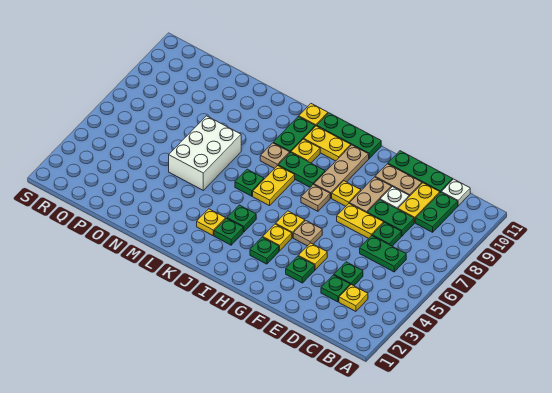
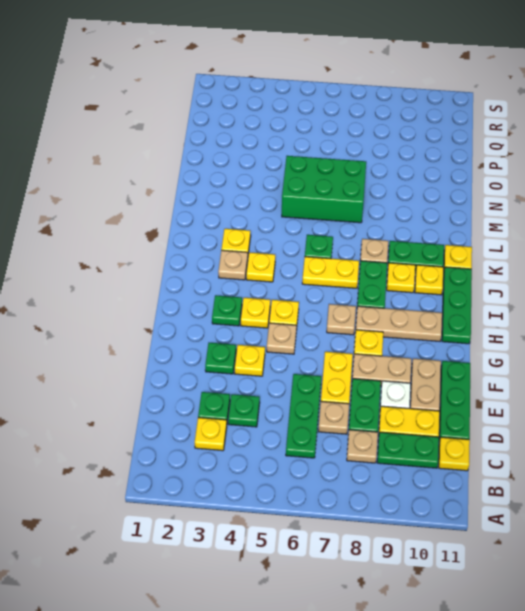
green 1x2 plate [360,236,406,272] -> green 1x3 plate [286,374,321,458]
none -> tan 1x1 plate [347,430,378,463]
white 1x1 plate [441,179,470,206] -> yellow 1x1 plate [439,437,470,471]
green 1x1 plate [372,222,401,246] -> tan 1x1 plate [318,401,349,434]
yellow 1x2 plate [304,126,351,161] -> yellow 1x1 plate [415,265,443,295]
green 1x1 plate [214,218,243,245] -> tan 1x1 plate [218,250,248,280]
green 1x1 plate [227,205,256,232] -> yellow 1x1 plate [246,252,275,282]
white 2x3 brick [169,116,241,190] -> green 2x3 brick [282,156,366,223]

